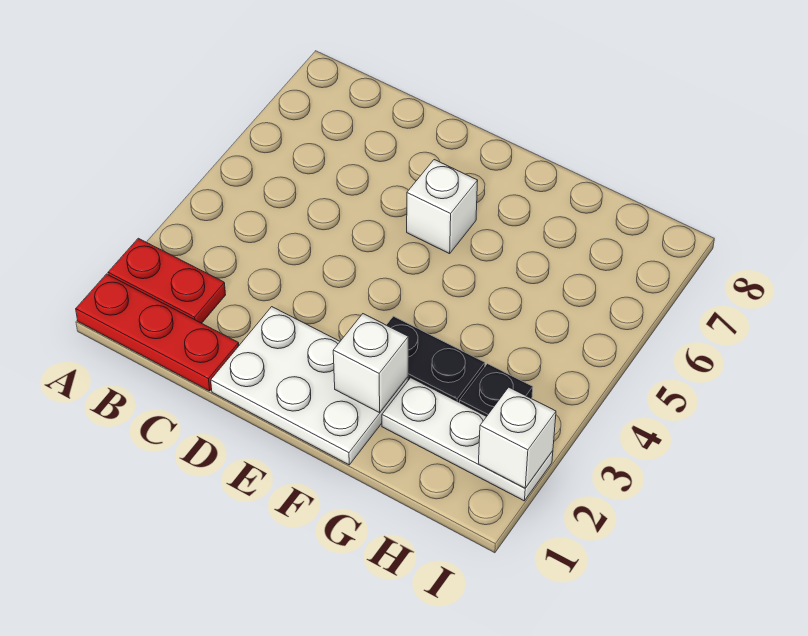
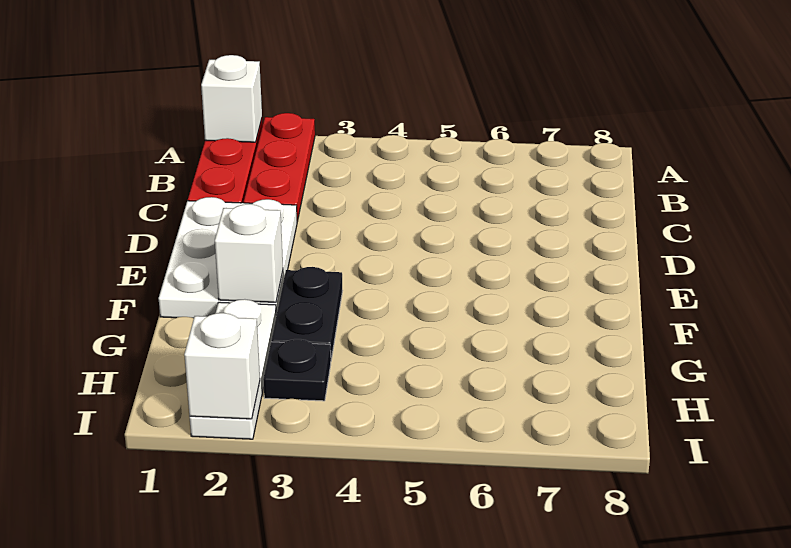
red 1x2 plate [108,238,226,323] -> red 1x3 plate [244,113,315,221]
white 1x1 brick [407,160,478,254] -> white 1x1 brick moved to [201,55,262,142]

